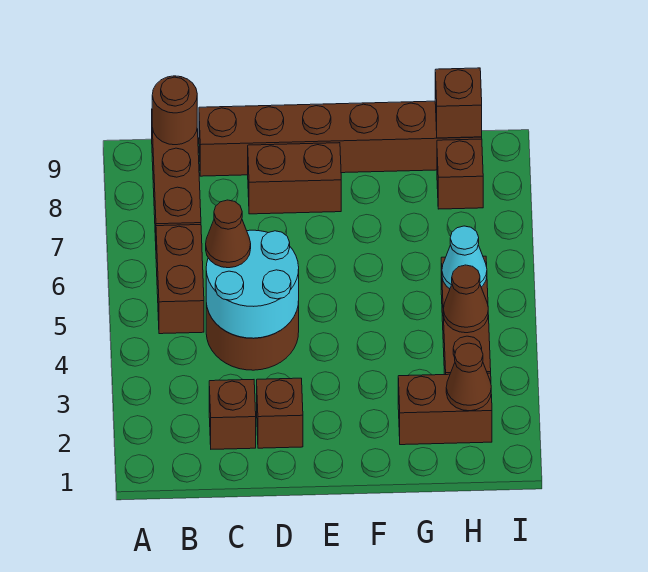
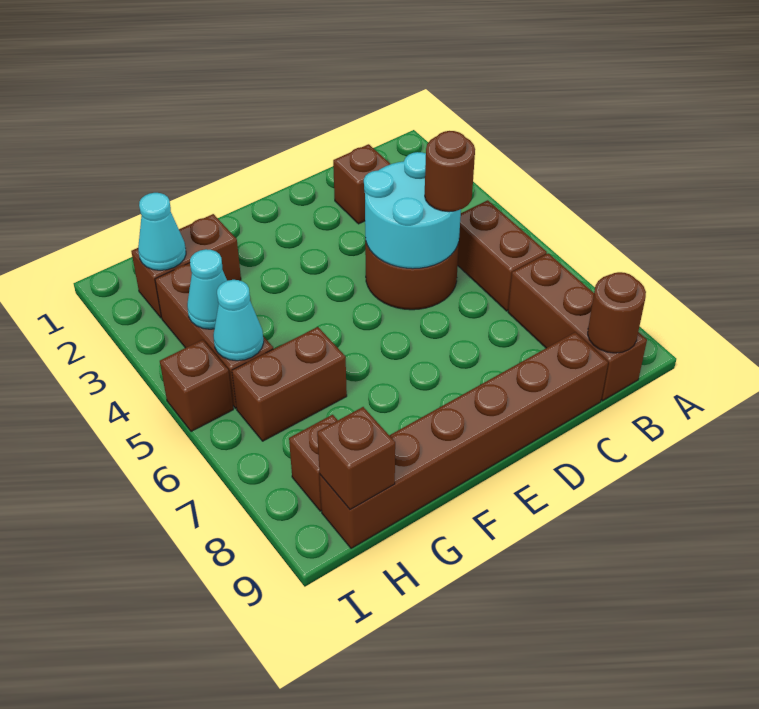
brown 1x1 cone [206,200,251,268] -> brown 1x1 round brick [425,131,475,212]
brown 1x1 brick [257,378,303,448] -> brown 1x1 brick moved to [160,340,233,432]
brown 1x2 brick [248,143,341,214] -> brown 1x2 brick moved to [232,327,347,441]
brown 1x1 cone [446,343,491,411] -> cyan 1x1 cone [138,193,186,270]
brown 1x1 cone [443,265,488,333] -> cyan 1x1 cone [187,249,227,329]

